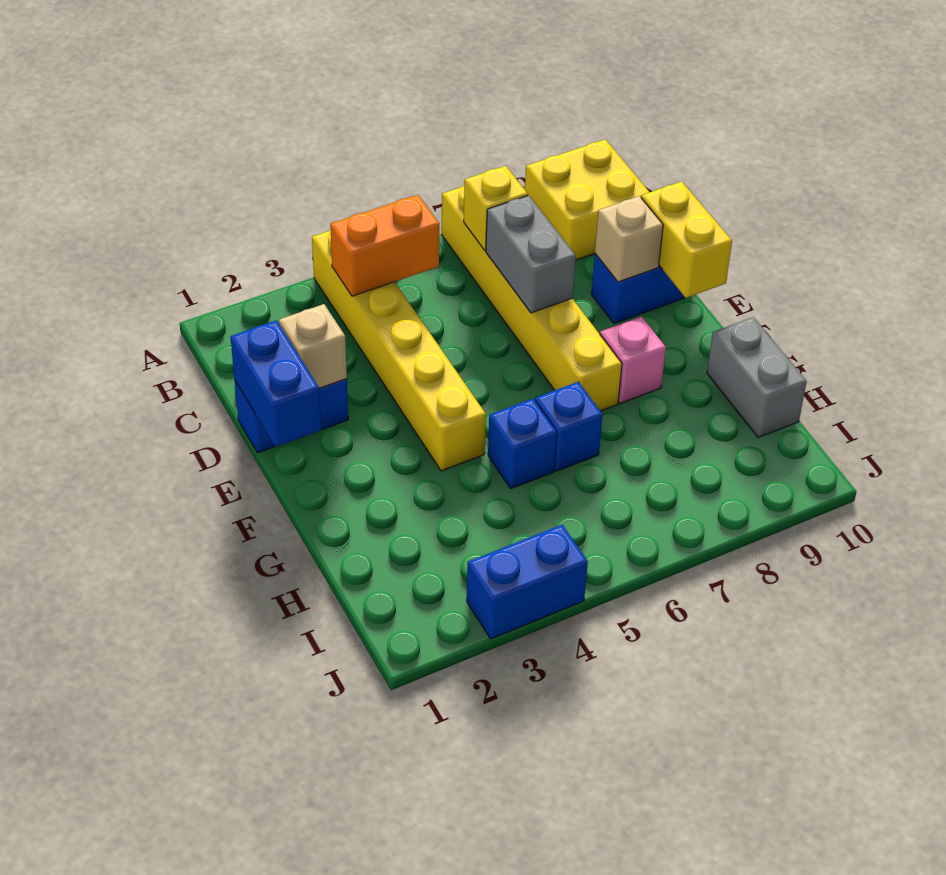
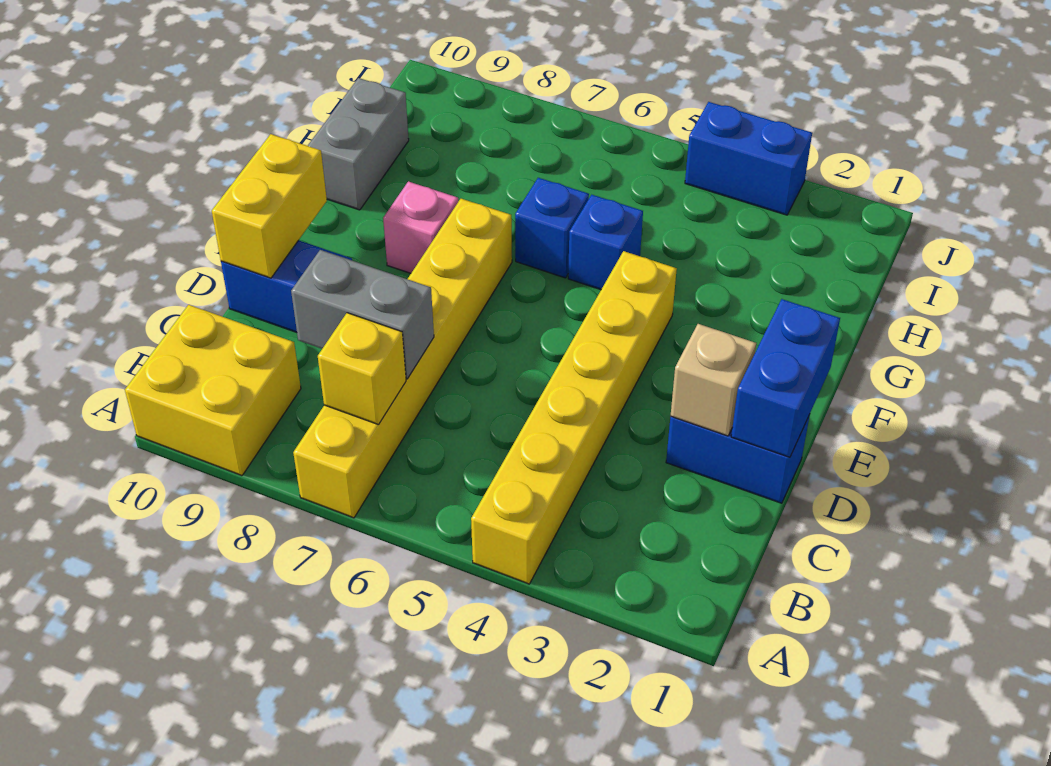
orange 1x2 brick [330,195,439,296] -> none
grey 1x2 brick [486,195,576,313] -> grey 1x2 brick turned to [291,250,434,379]
tan 1x1 brick [595,196,663,282] -> none

